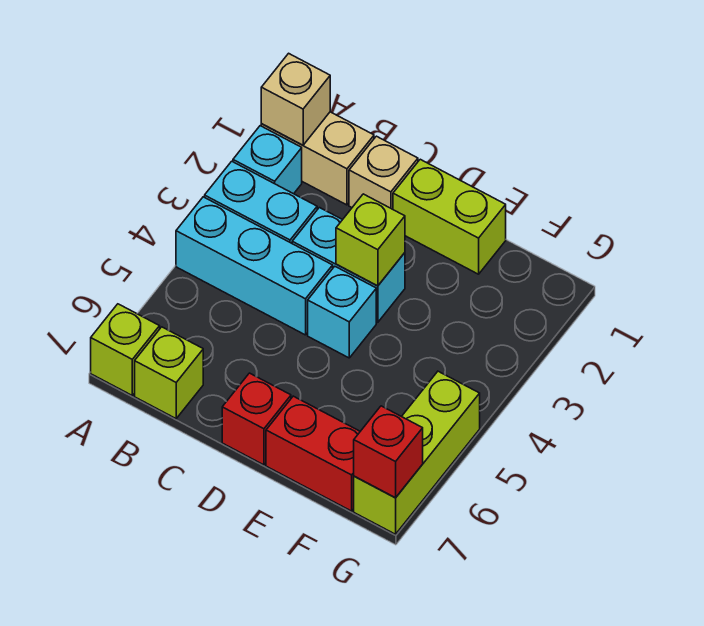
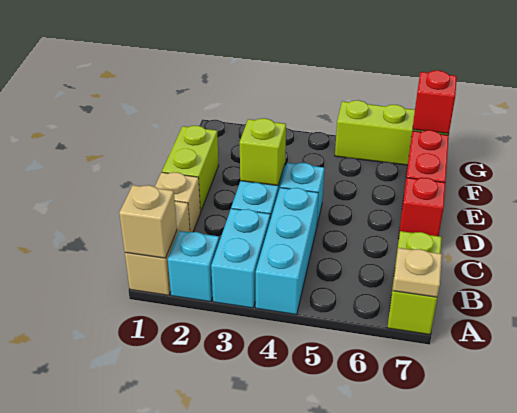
none -> tan 1x1 plate [393,248,442,297]

